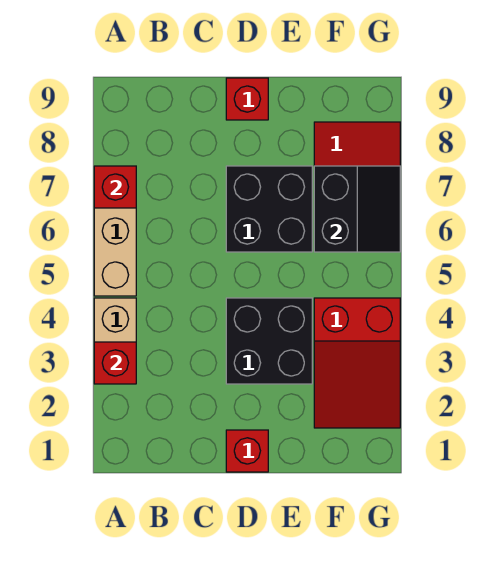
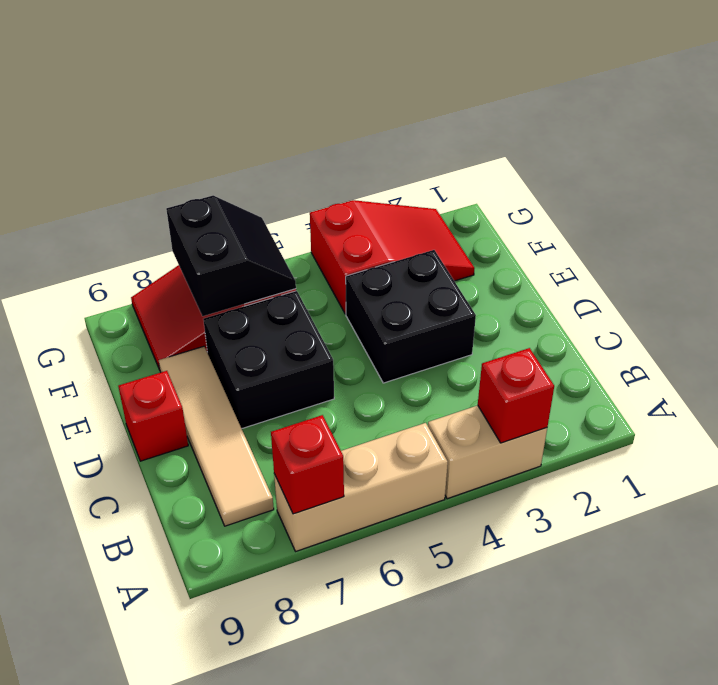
none -> tan 1x4 tile [159,346,274,526]
red 1x1 brick [226,430,268,472] -> none
black 2x2 slope [314,166,400,252] -> black 2x2 slope turned to [166,196,296,316]

